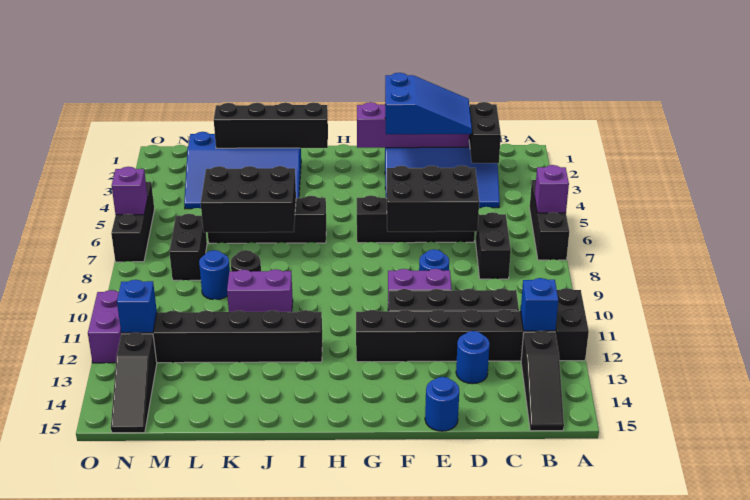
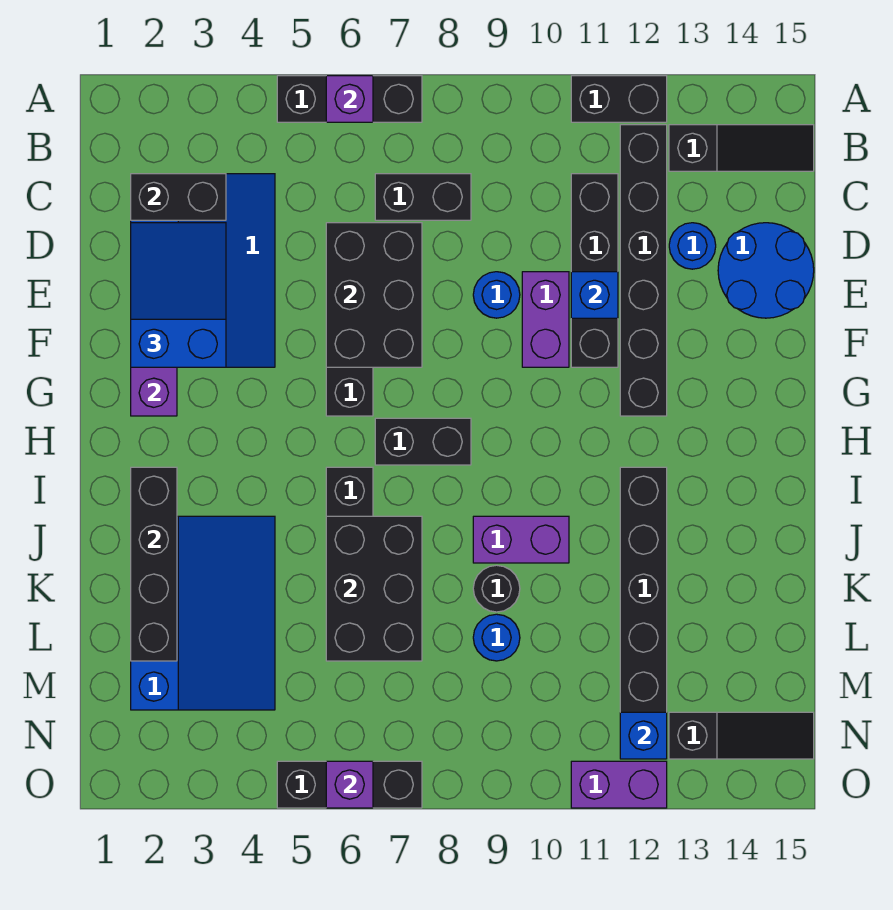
blue 1x1 brick [521,278,558,331] -> blue 1x1 brick moved to [571,272,618,318]
blue 1x1 round brick [425,377,459,431] -> blue 2x2 round brick [718,223,814,318]
purple 1x2 brick [227,269,293,312] -> purple 1x2 brick turned to [473,516,569,563]
black 1x2 brick [169,214,207,280] -> black 1x2 brick moved to [375,418,471,465]

